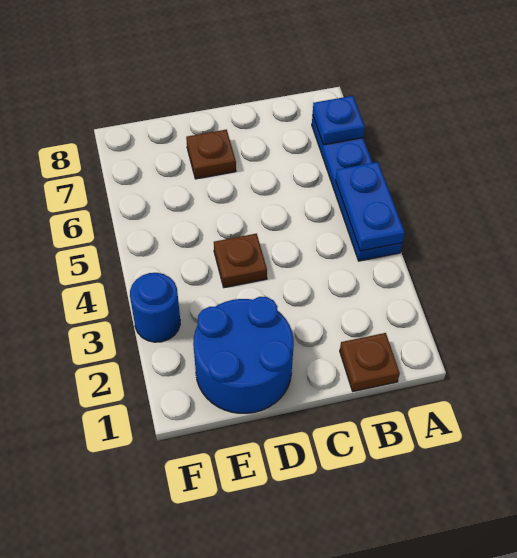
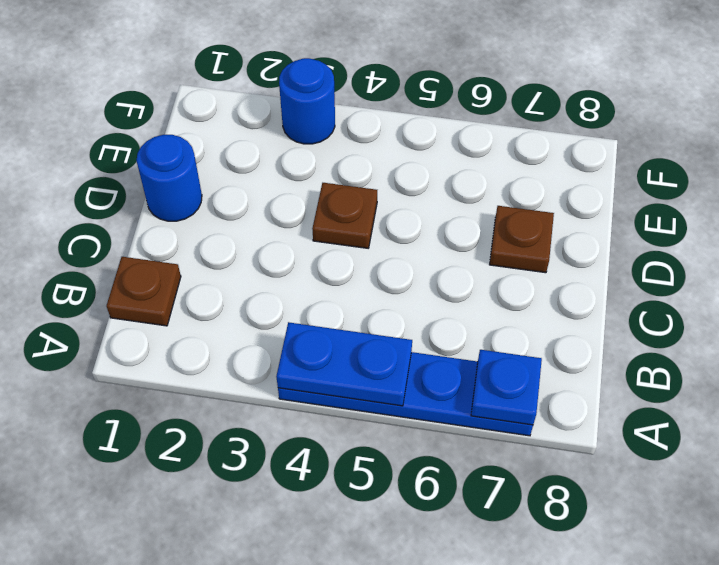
blue 2x2 round brick [193,297,294,413] -> blue 1x1 round brick [137,135,202,221]

